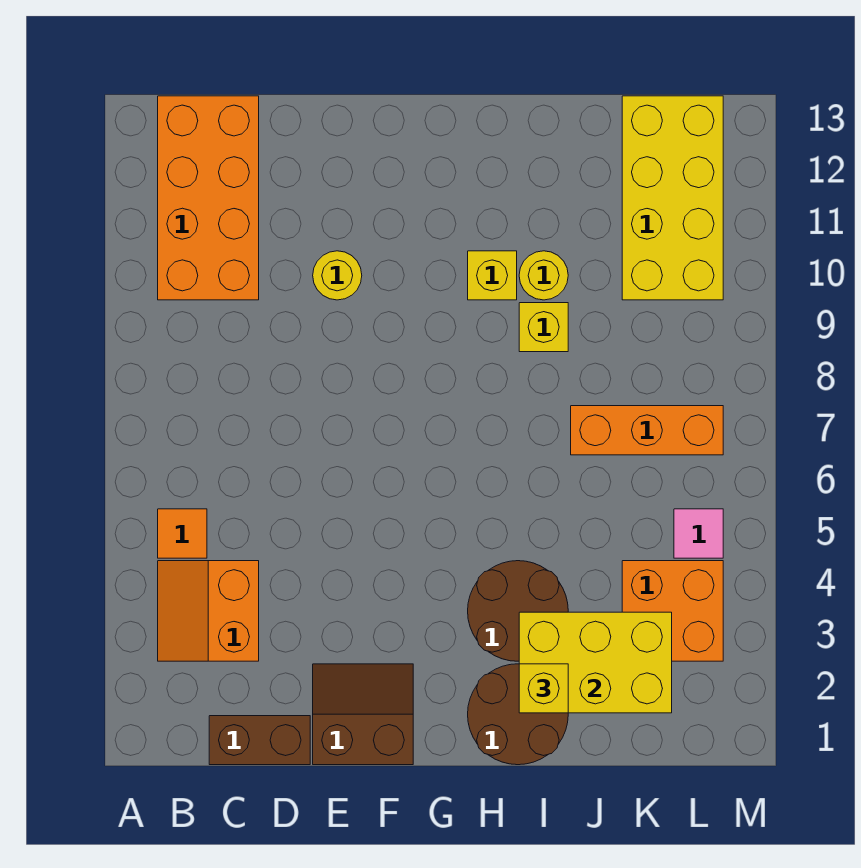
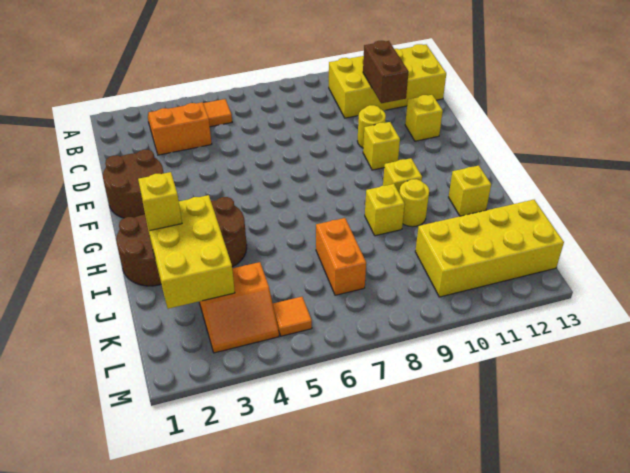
orange 2x4 brick [158,96,259,300] -> yellow 2x4 brick [329,44,446,118]
brown 1x2 brick [209,716,310,765] -> brown 1x2 brick moved to [363,41,409,103]
brown 2x2 slope [313,664,413,765] -> brown 2x2 round brick [103,150,164,218]
none -> yellow 1x1 brick [405,95,443,141]
none -> yellow 1x1 brick [363,122,400,170]
none -> yellow 1x1 brick [449,166,491,216]
orange 1x3 brick [571,406,723,455] -> orange 1x2 brick [316,218,366,295]
orange 2x2 brick [622,561,723,661] -> orange 2x2 slope [199,262,279,353]
pink 1x1 tile [674,509,723,558] -> orange 1x1 tile [273,297,312,336]

